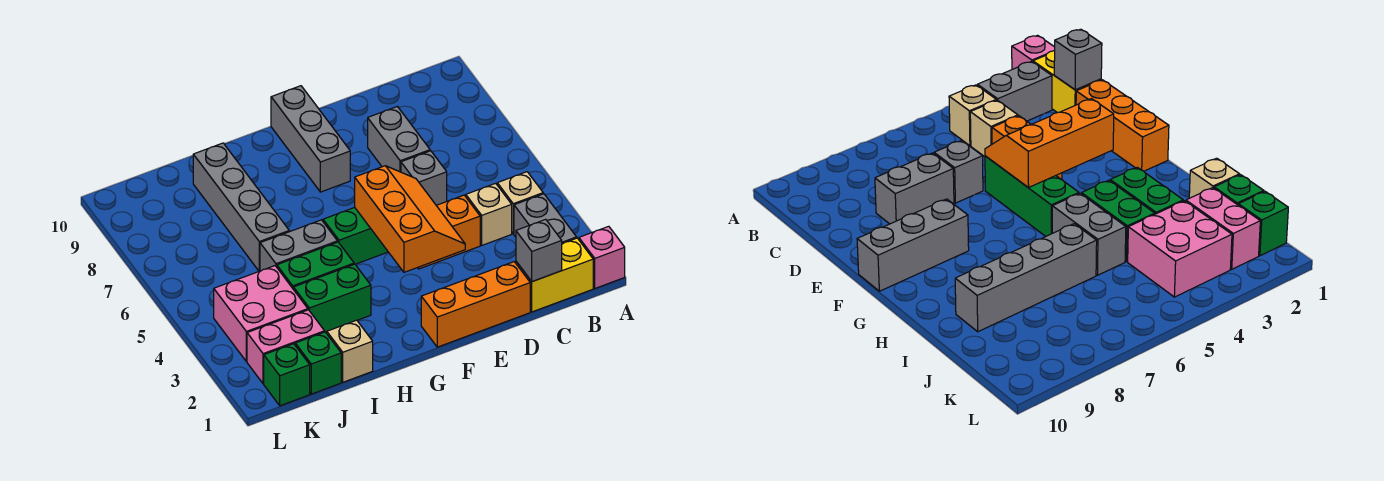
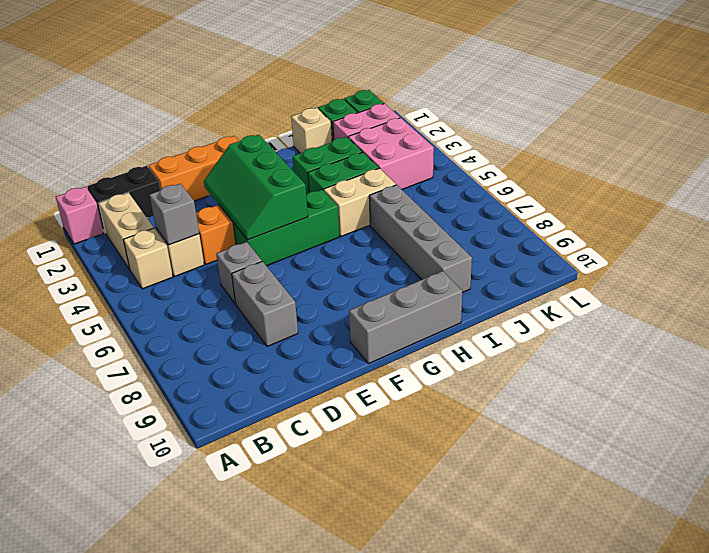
yellow 1x2 brick [516,238,593,312] -> black 1x2 brick [87,166,160,233]
grey 1x2 brick [514,194,577,244] -> tan 1x2 brick [99,193,154,269]
grey 1x1 brick [516,219,562,282] -> grey 1x1 brick moved to [150,184,199,245]
orange 2x3 slope [355,166,465,272] -> green 2x3 slope [204,135,308,240]
grey 1x3 brick [271,86,350,192] -> grey 1x3 brick turned to [349,271,462,364]
grey 1x2 brick [260,220,337,271] -> tan 1x2 brick [324,168,396,236]

